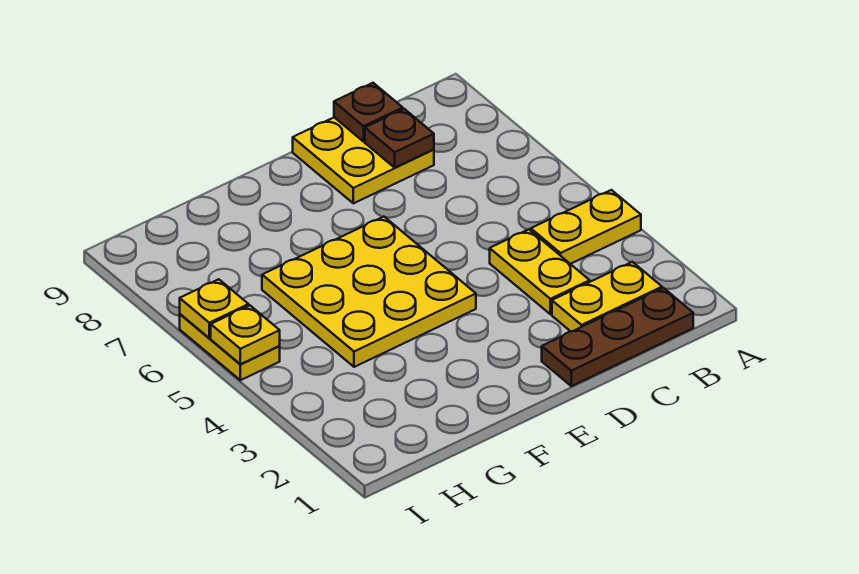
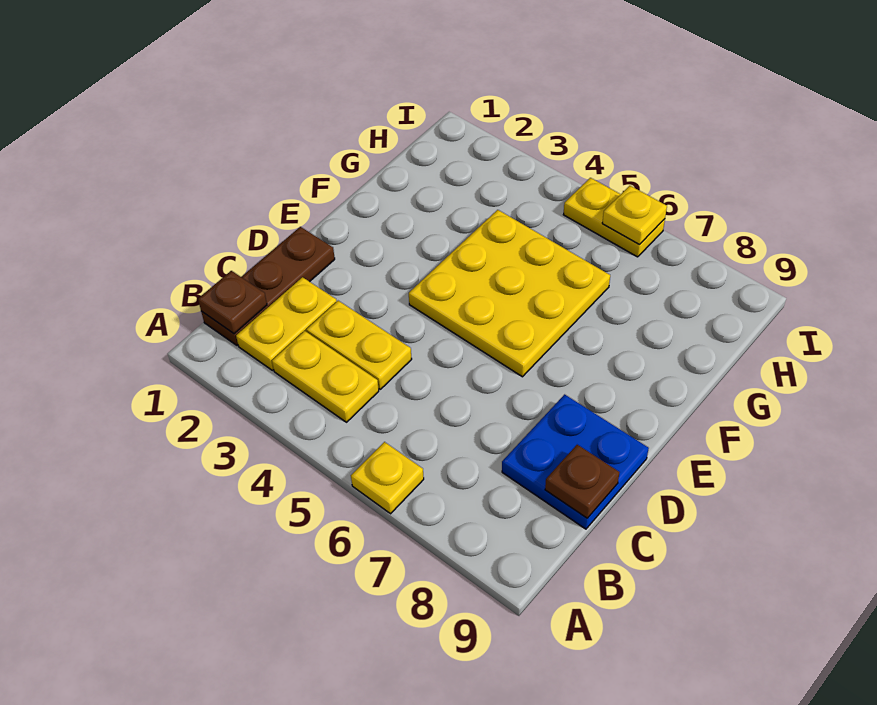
yellow 1x2 plate [531,190,641,264] -> yellow 1x2 plate turned to [272,331,379,422]
yellow 2x2 plate [293,117,434,203] -> blue 2x2 plate [502,394,649,529]
brown 1x1 plate [365,109,434,168] -> brown 1x1 plate moved to [198,271,267,334]
yellow 1x1 plate [211,306,280,364] -> yellow 1x1 plate moved to [351,442,424,514]

